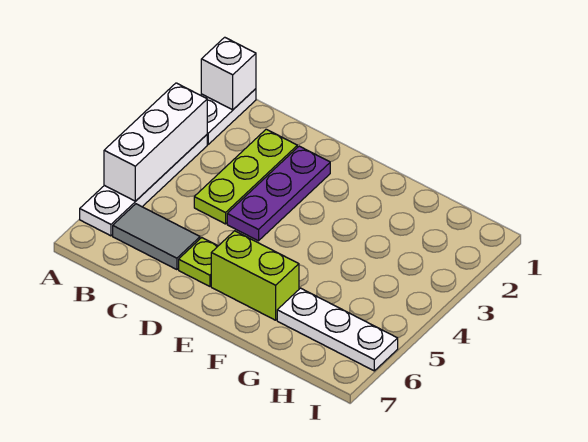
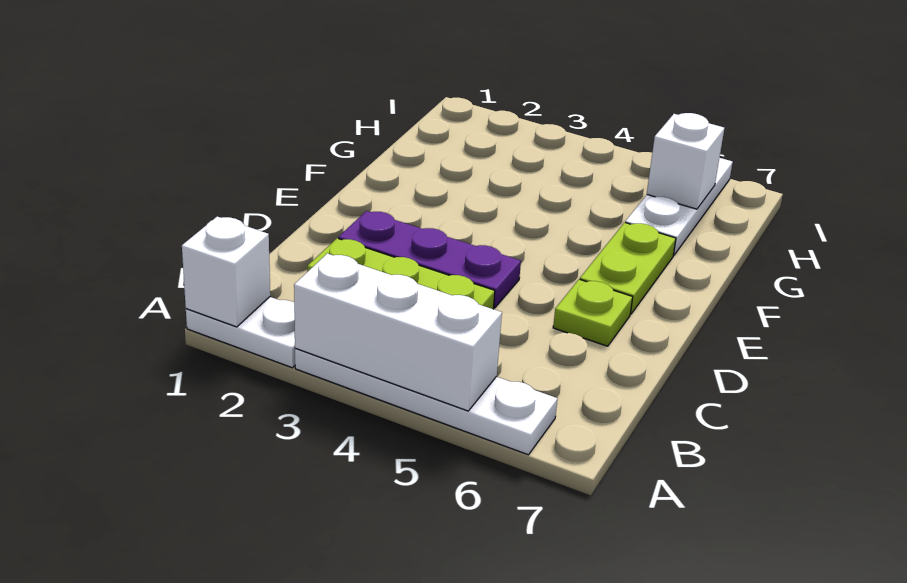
grey 1x2 tile [113,204,200,270] -> none
lime 1x2 brick [211,231,299,320] -> lime 1x2 plate [580,222,676,314]
none -> white 1x1 brick [647,113,724,209]

